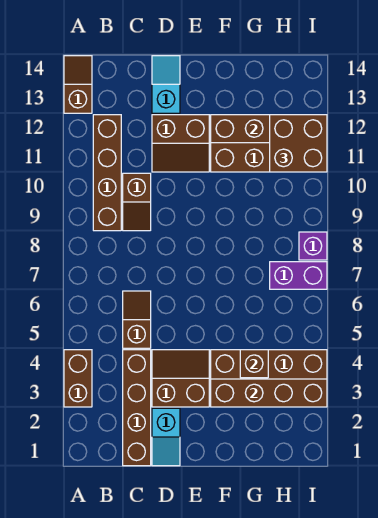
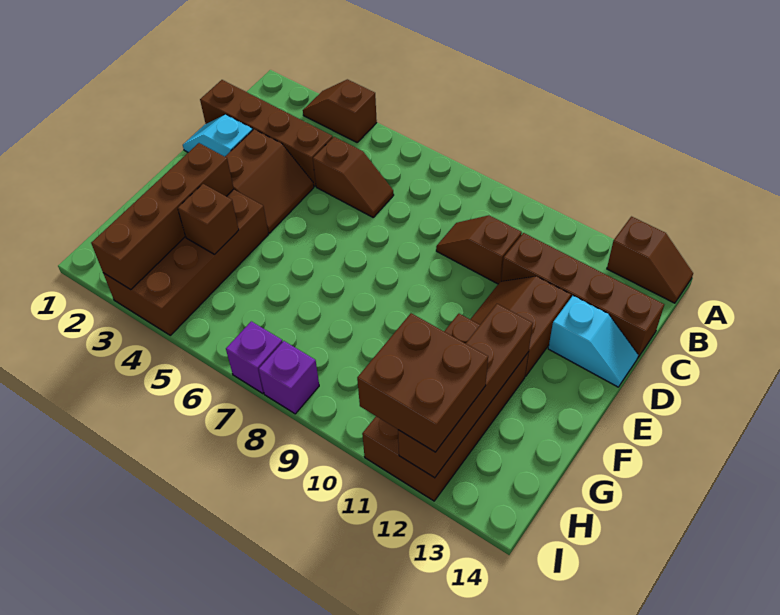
brown 1x2 brick [64,350,92,407] -> brown 1x2 slope [303,79,377,142]
brown 1x4 brick [93,115,121,231] -> brown 1x4 brick moved to [501,233,664,357]
purple 1x2 brick [270,262,327,289] -> purple 1x1 brick [226,321,282,394]

